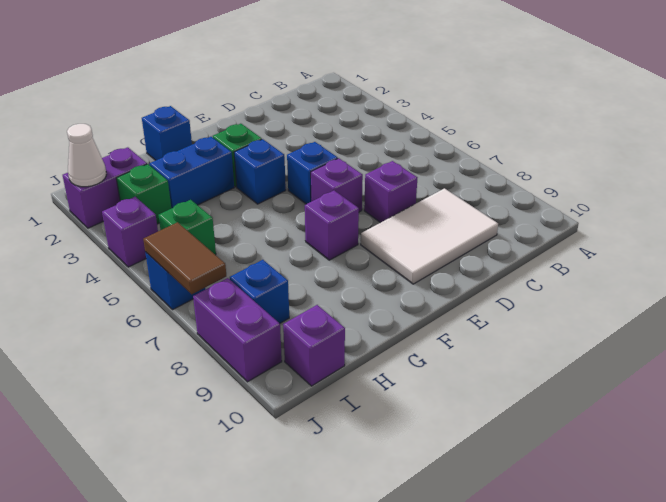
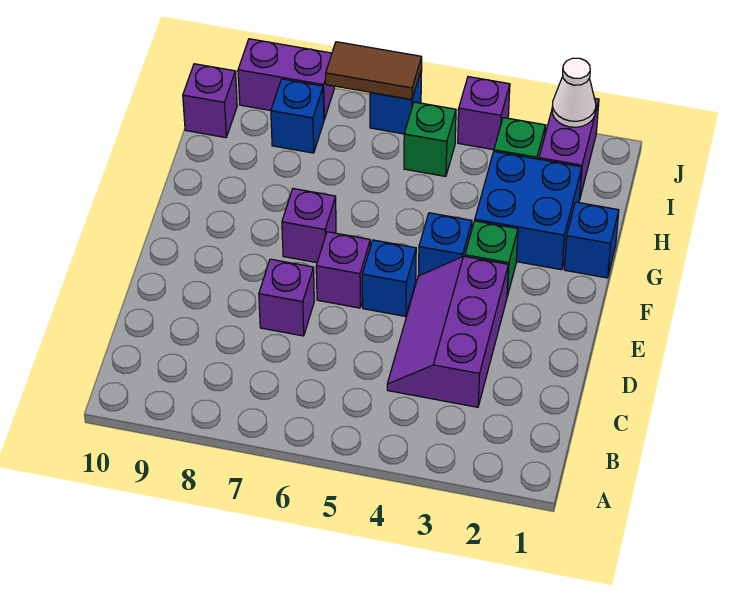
none -> purple 2x3 slope [387,256,508,407]
white 2x3 tile [361,188,498,284] -> none
blue 1x2 brick [150,137,234,208] -> blue 2x2 brick [475,152,582,270]

